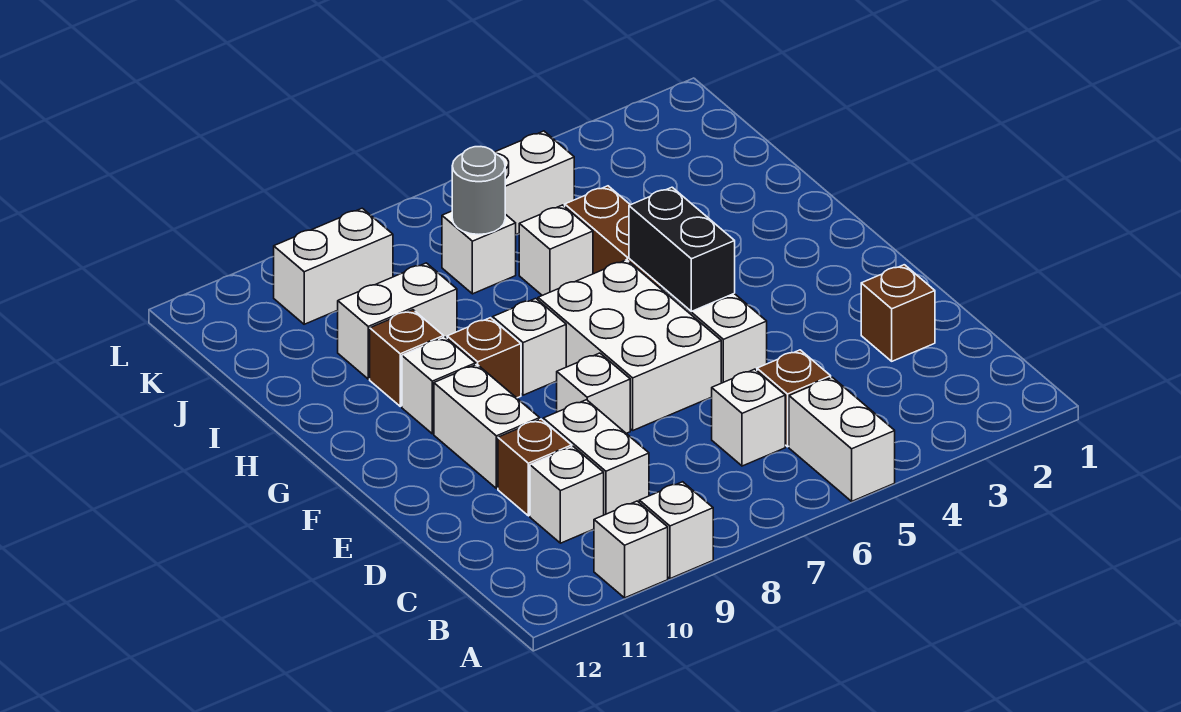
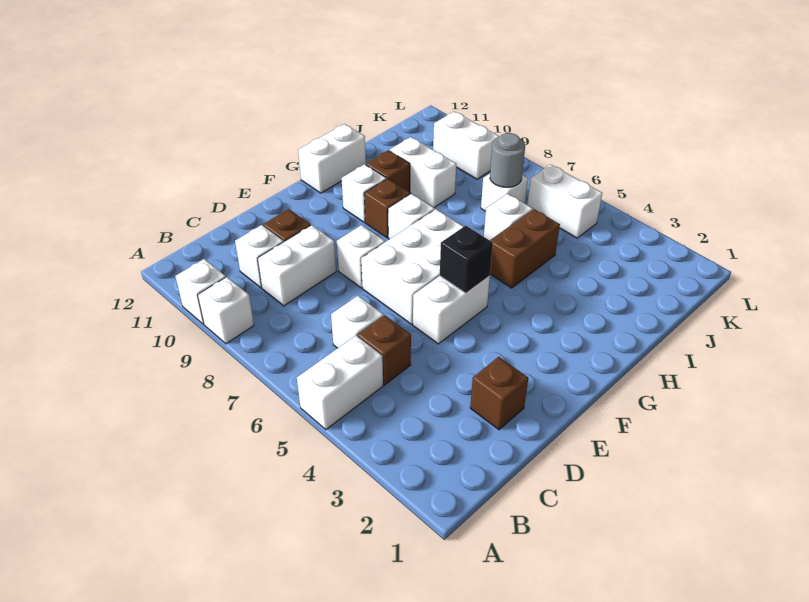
white 1x2 brick [434,364,540,489] -> white 1x2 brick moved to [298,124,366,193]
black 1x2 brick [629,187,735,311] -> black 1x1 brick [440,226,493,293]

